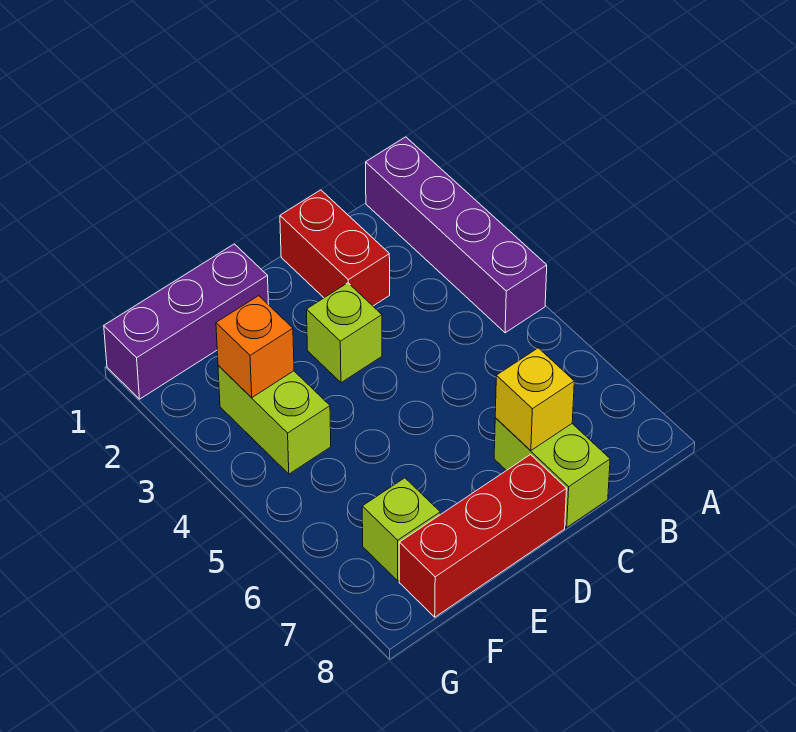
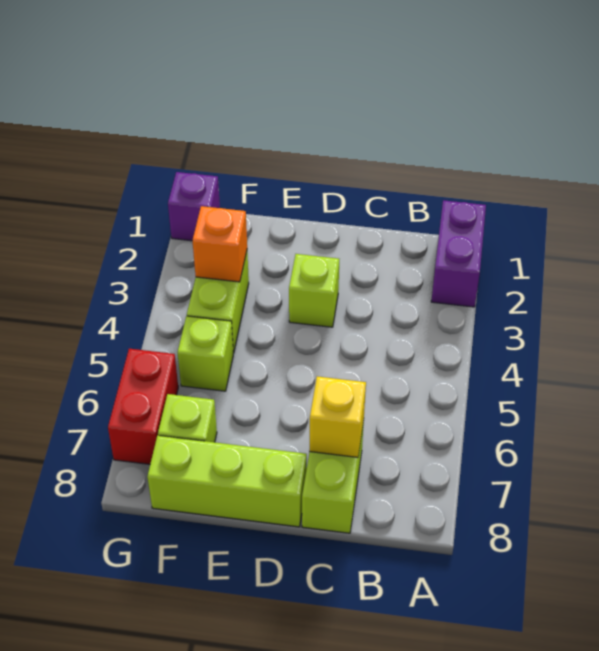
purple 1x4 brick [366,137,547,333] -> purple 1x2 brick [431,200,486,307]
red 1x2 brick [280,190,390,306] -> red 1x2 brick moved to [108,349,178,464]
red 1x3 brick [399,455,567,617] -> lime 1x3 brick [147,436,307,527]
purple 1x3 brick [104,244,269,399] -> purple 1x1 brick [168,172,220,241]
none -> lime 1x1 brick [178,316,233,391]

